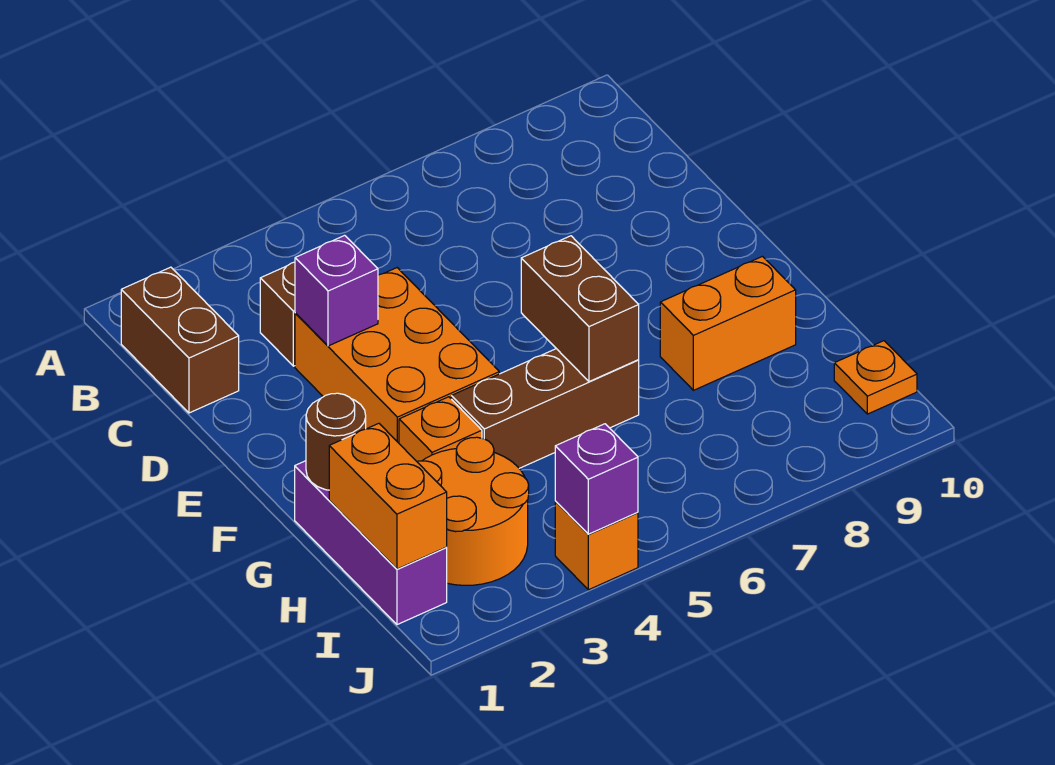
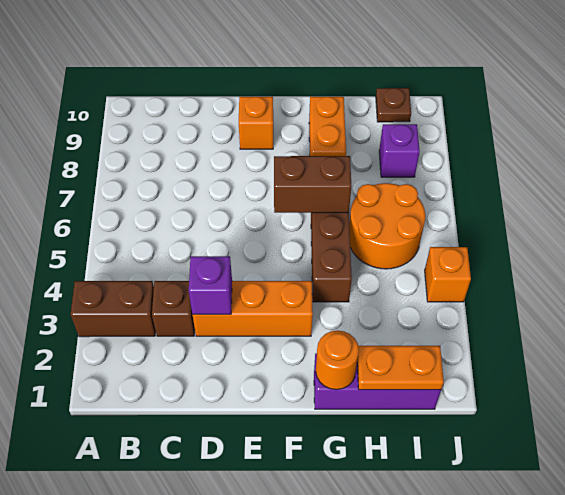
brown 1x2 brick [121,267,239,413] -> brown 1x2 brick moved to [71,281,156,337]
orange 2x3 brick [295,268,499,443] -> orange 1x3 brick [193,281,313,336]
brown 1x1 round brick [306,393,366,490] -> orange 1x1 round brick [316,330,359,390]
orange 1x1 brick [399,397,482,461] -> orange 1x1 brick moved to [239,97,273,149]
orange 1x2 brick [329,423,447,569] -> orange 1x2 plate [357,346,444,390]
orange 2x2 round brick [417,437,529,585] -> orange 2x2 round brick moved to [349,183,425,269]
orange 1x1 plate [834,341,917,414] -> brown 1x1 plate [376,88,411,122]
purple 1x1 brick [555,424,638,534] -> purple 1x1 brick moved to [379,124,420,177]

